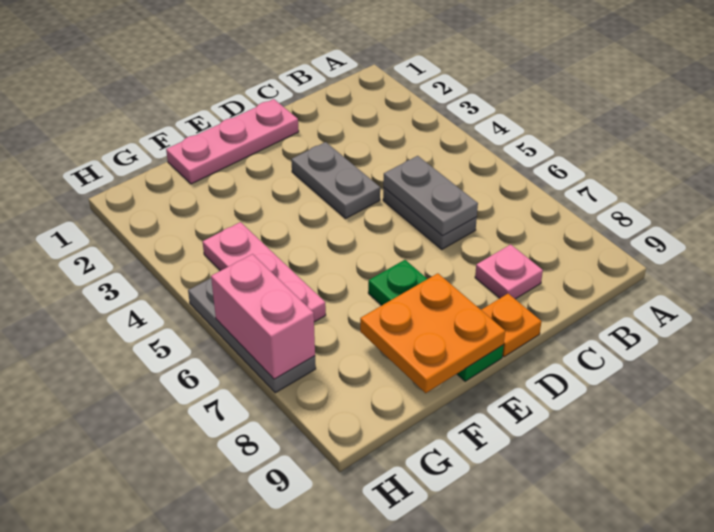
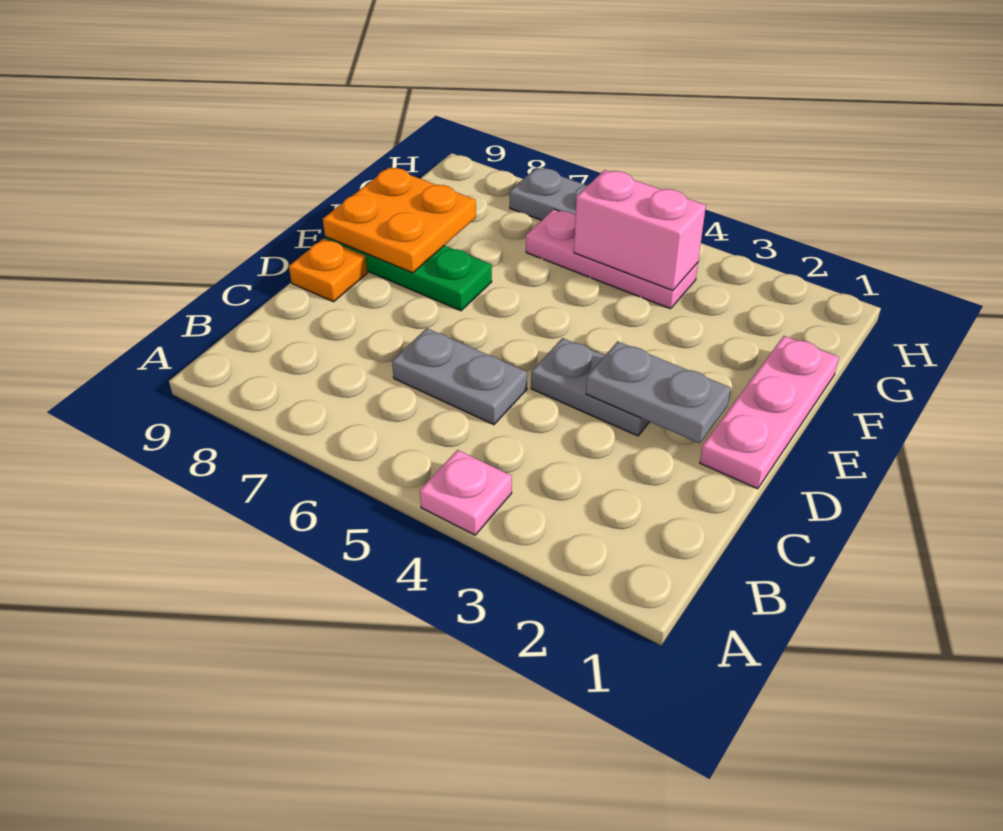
grey 1x2 plate [383,156,478,236] -> grey 1x2 plate moved to [586,342,731,443]
pink 1x1 plate [475,244,543,299] -> pink 1x1 plate moved to [420,450,512,535]
pink 1x2 brick [211,254,315,379] -> pink 1x2 brick moved to [574,170,706,291]

